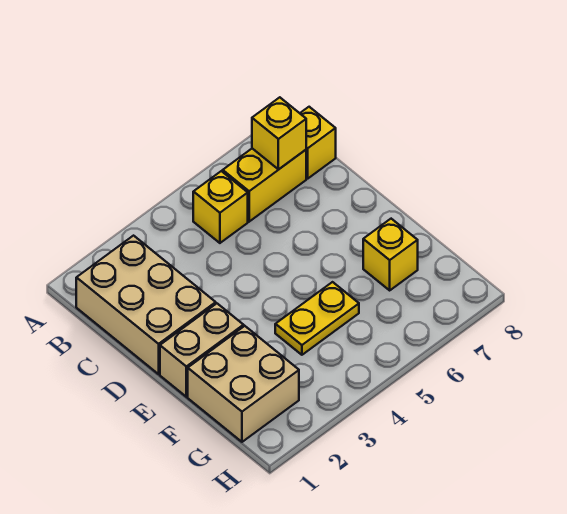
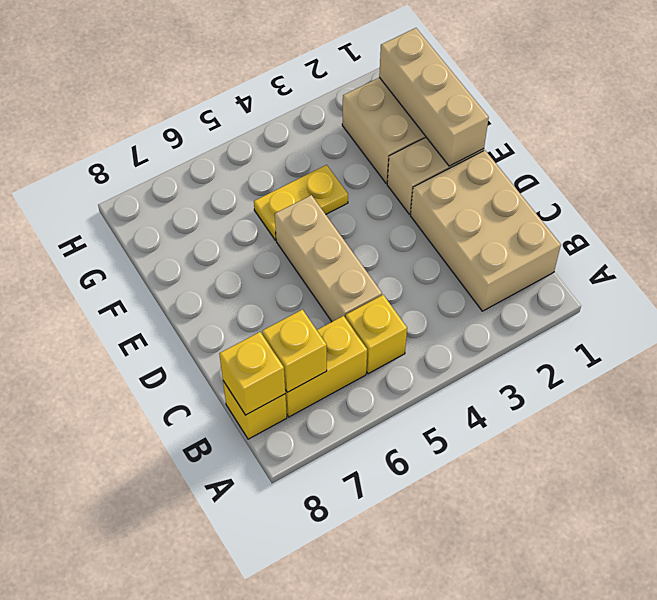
none -> tan 1x3 brick [275,195,382,322]
none -> tan 1x3 brick [379,28,489,166]
yellow 1x1 brick [363,219,418,290] -> yellow 1x1 brick moved to [219,332,285,415]

